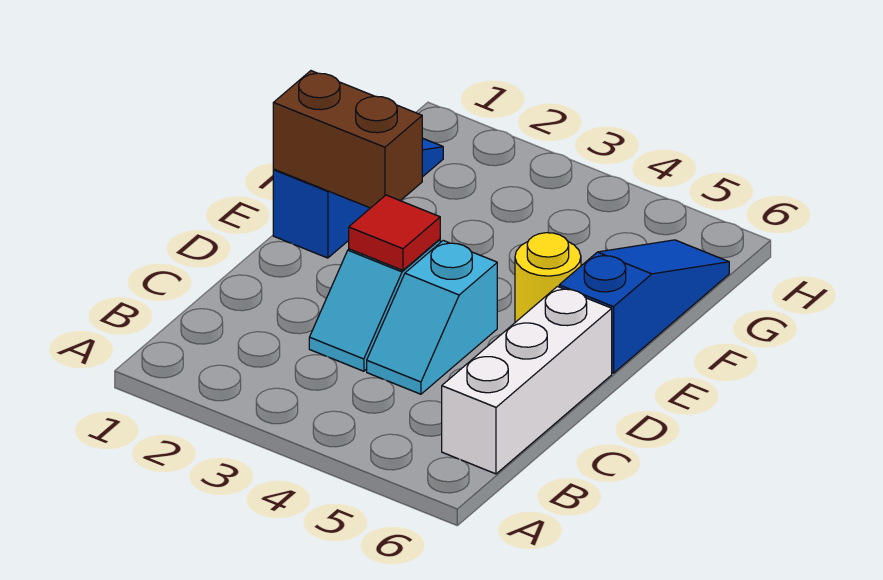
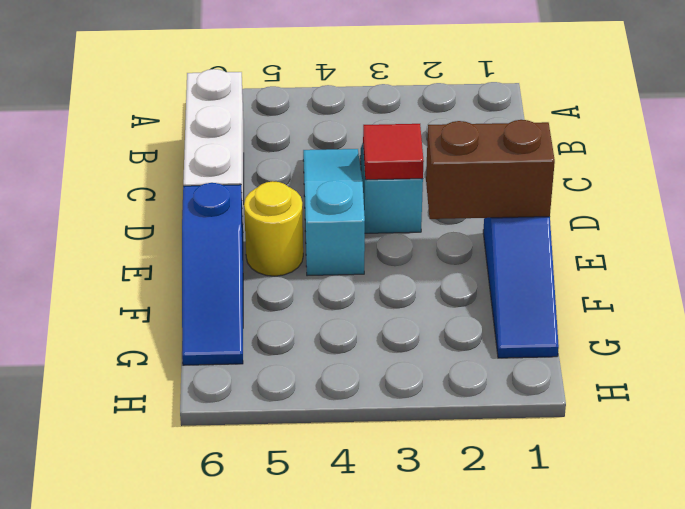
cyan 1x2 slope [367,241,497,394] -> cyan 1x3 slope [303,149,365,276]

